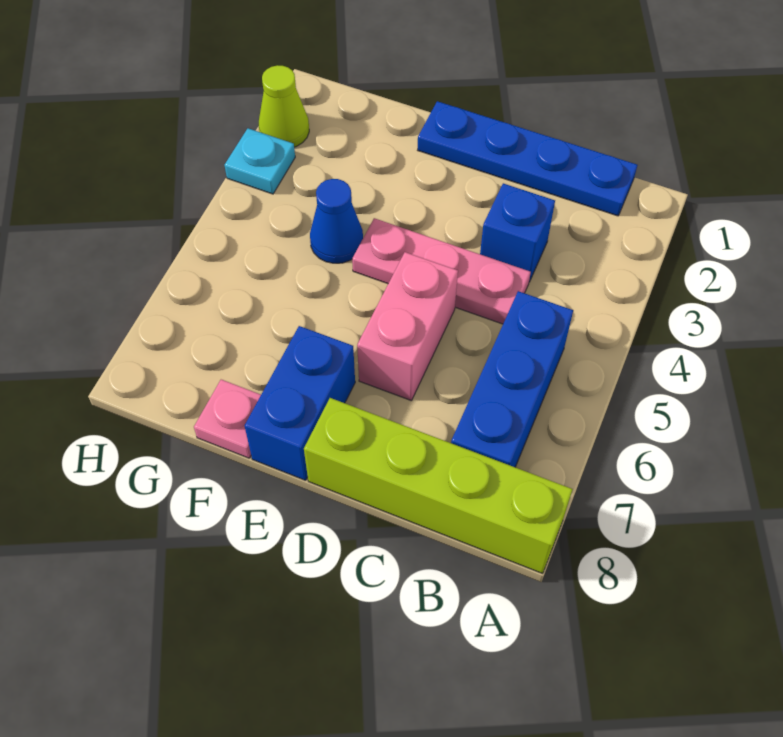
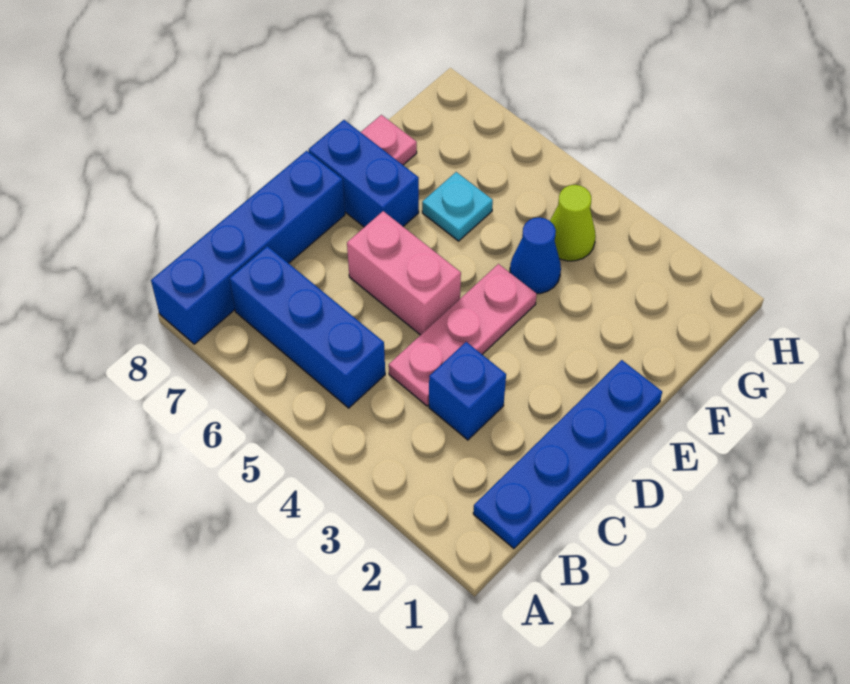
lime 1x4 brick [304,398,573,573] -> blue 1x4 brick [151,151,345,344]
lime 1x1 cone [259,65,309,147] -> lime 1x1 cone moved to [550,185,596,261]
cyan 1x1 plate [225,128,295,194] -> cyan 1x1 plate moved to [422,172,493,241]

